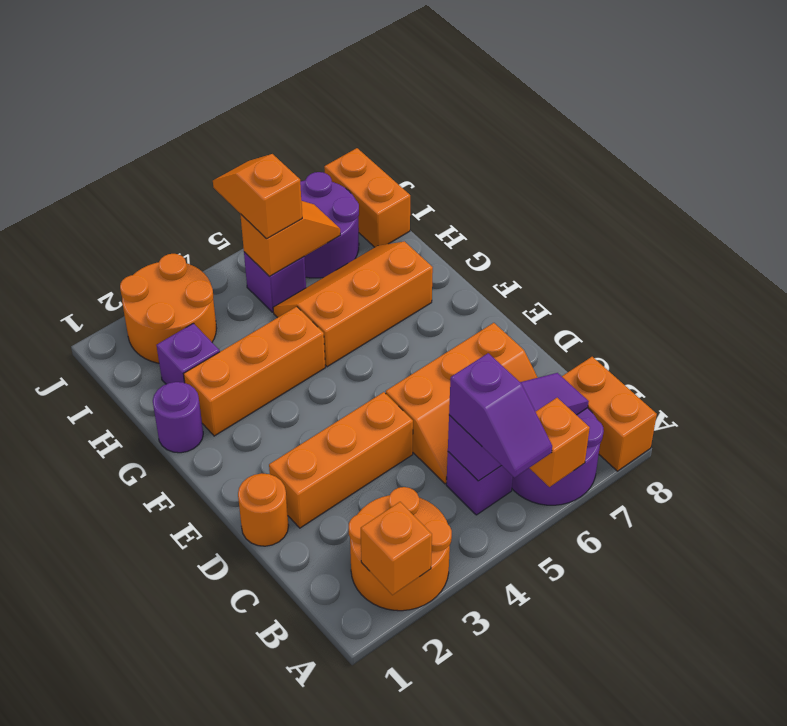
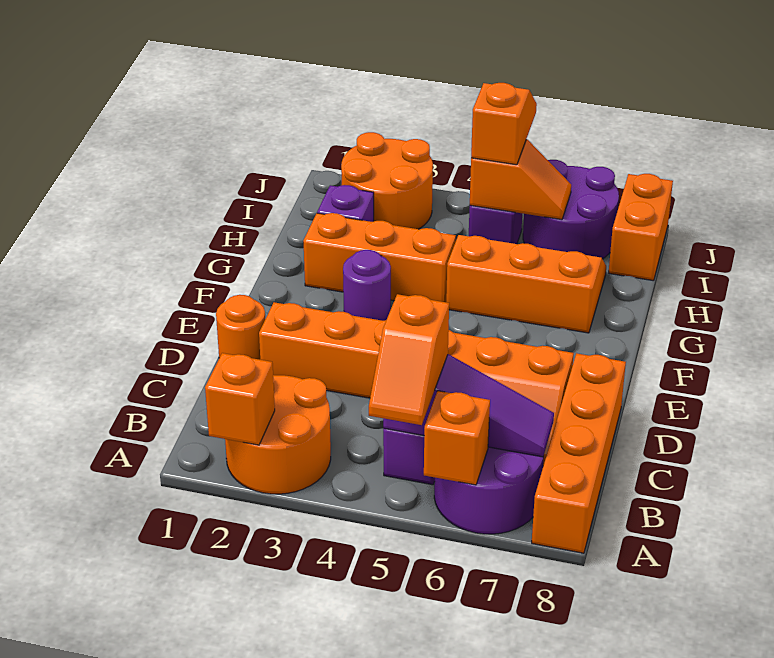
purple 1x2 slope [449,353,552,477] -> orange 1x2 slope [369,294,449,425]
orange 1x2 brick [562,357,657,471] -> orange 1x4 brick [532,353,626,553]
purple 1x1 round brick [153,382,203,453] -> purple 1x1 round brick moved to [343,250,391,321]

